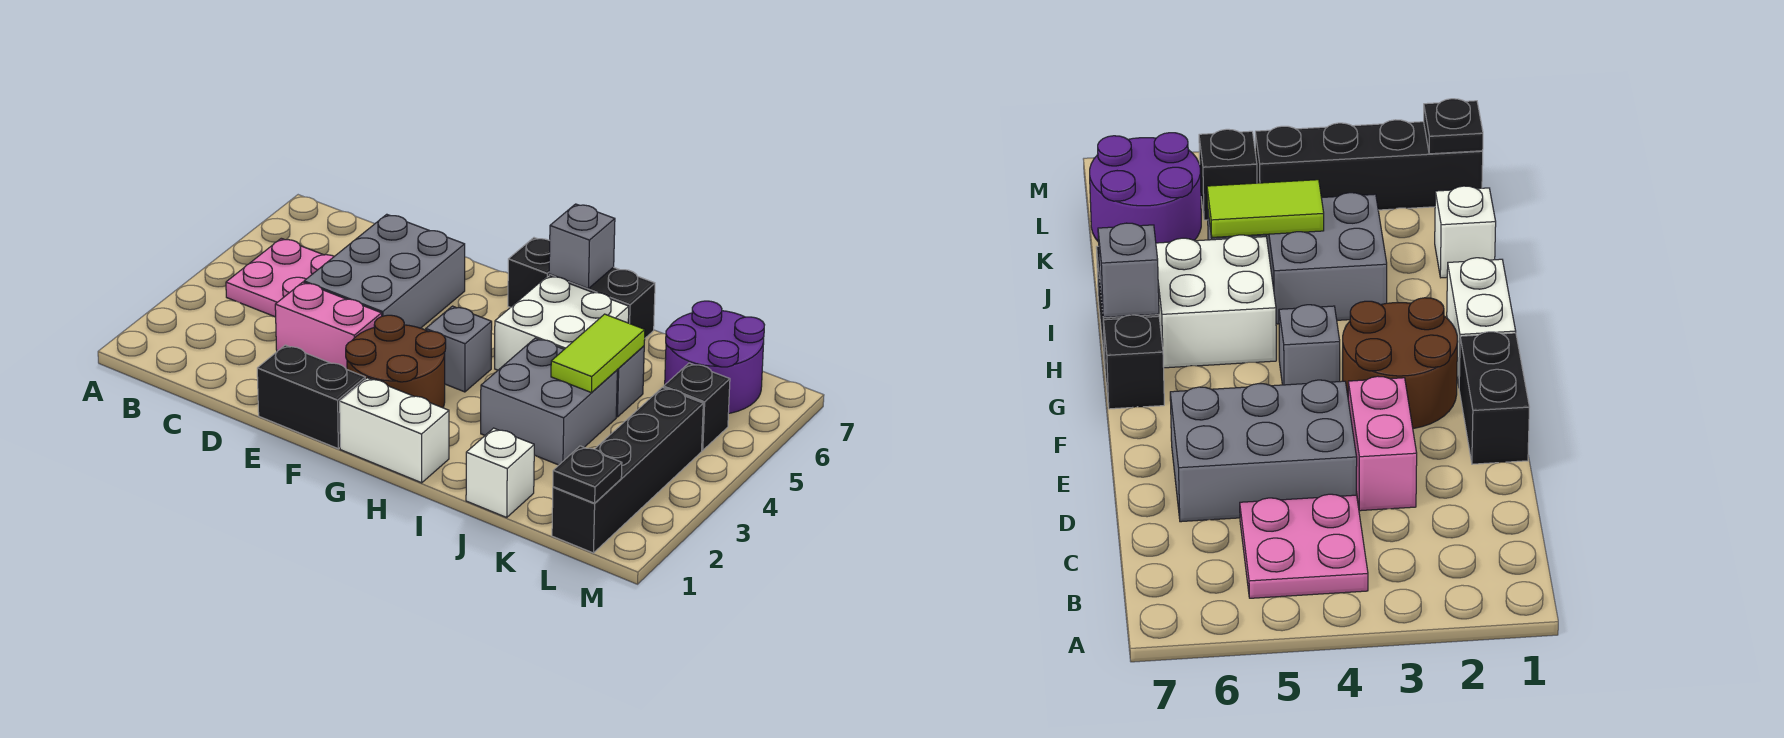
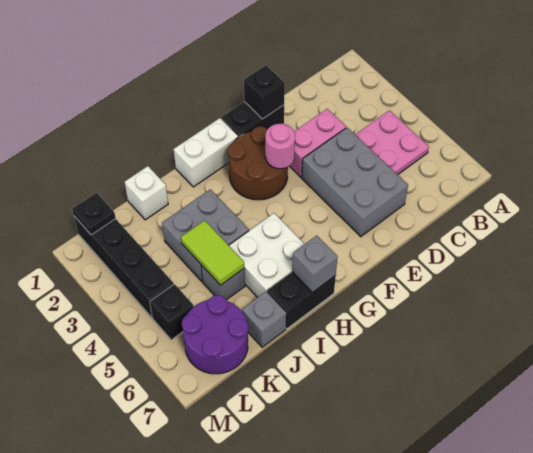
none -> pink 1x1 round brick [265,124,295,169]
grey 1x1 brick [426,306,492,392] -> grey 1x1 brick moved to [242,292,286,347]
black 1x1 brick [508,238,550,307] -> black 1x1 brick moved to [244,65,285,119]

